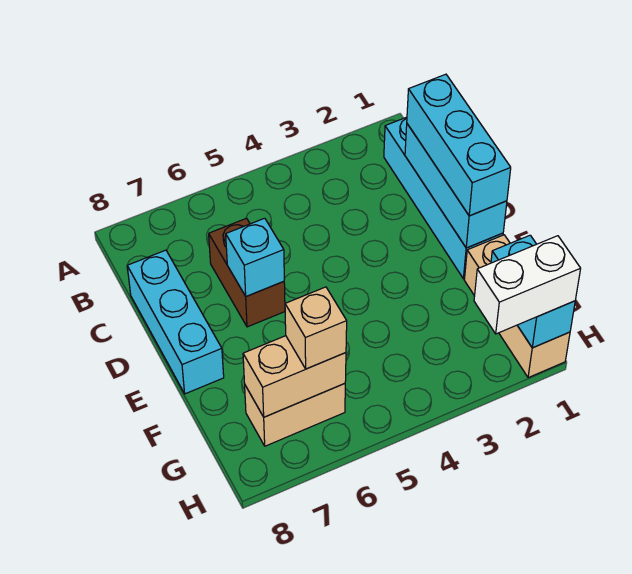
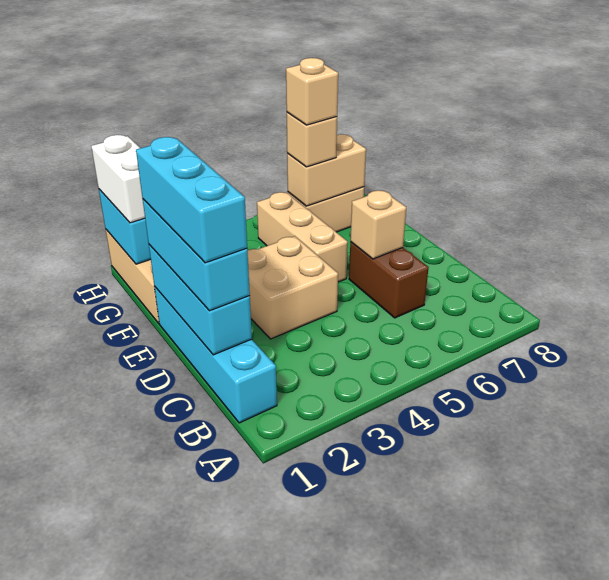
cyan 1x3 brick [127,250,224,394] -> cyan 1x3 brick moved to [136,137,247,263]
none -> tan 2x2 brick [248,236,338,339]
cyan 1x1 brick [226,218,284,296] -> tan 1x1 brick [350,190,406,259]
none -> tan 1x3 brick [257,192,348,282]
none -> tan 1x1 brick [286,58,338,125]
white 1x2 brick [474,236,581,334] -> white 1x2 brick turned to [91,135,145,223]

